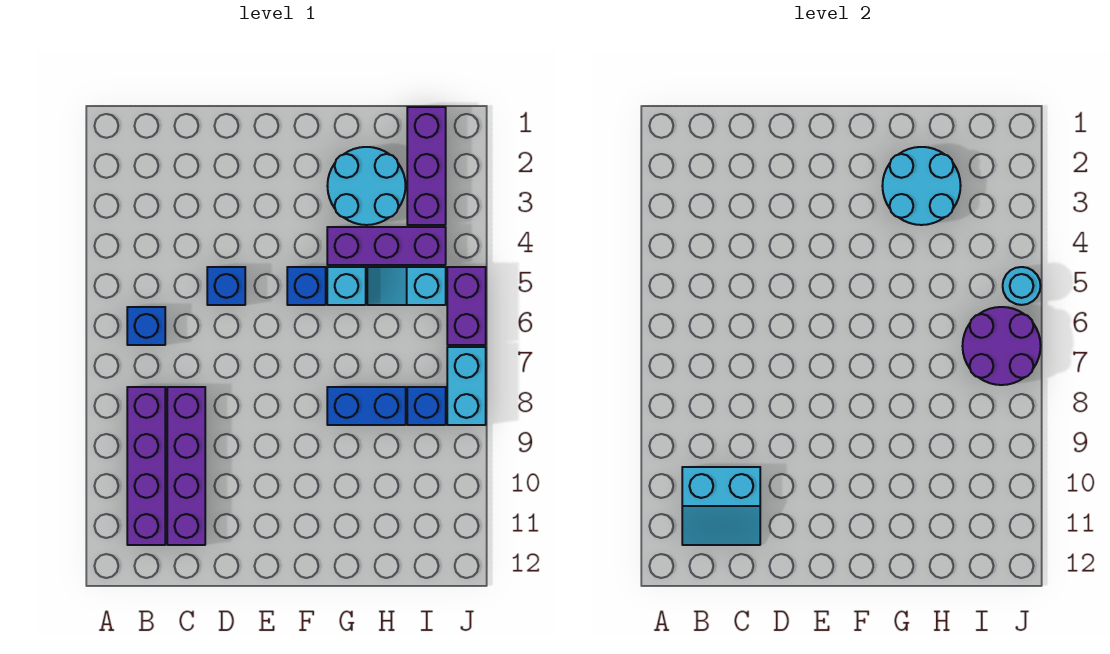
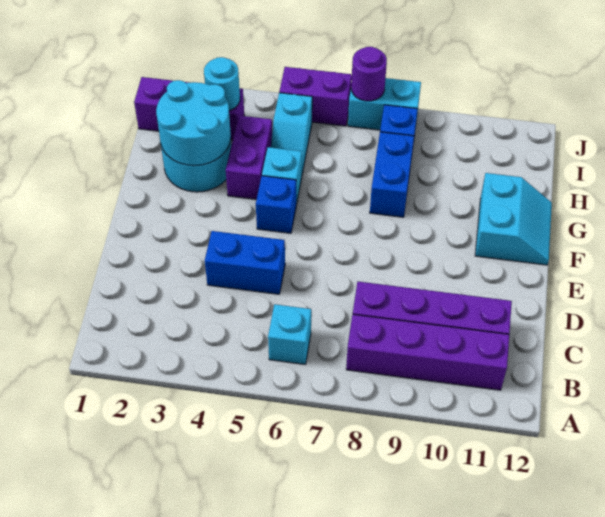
blue 1x1 brick [127,307,165,345] -> cyan 1x1 brick [268,304,311,364]
cyan 2x2 slope [682,467,760,545] -> cyan 2x2 slope moved to [475,173,552,265]
blue 1x1 brick [207,267,245,305] -> blue 1x2 brick [205,231,285,294]
purple 1x3 brick [327,227,446,265] -> purple 1x2 brick [226,116,272,199]
purple 2x2 round brick [963,307,1041,385] -> purple 1x1 round brick [351,47,387,101]
cyan 1x1 round brick [1003,267,1041,305] -> cyan 1x1 round brick moved to [204,57,240,111]

